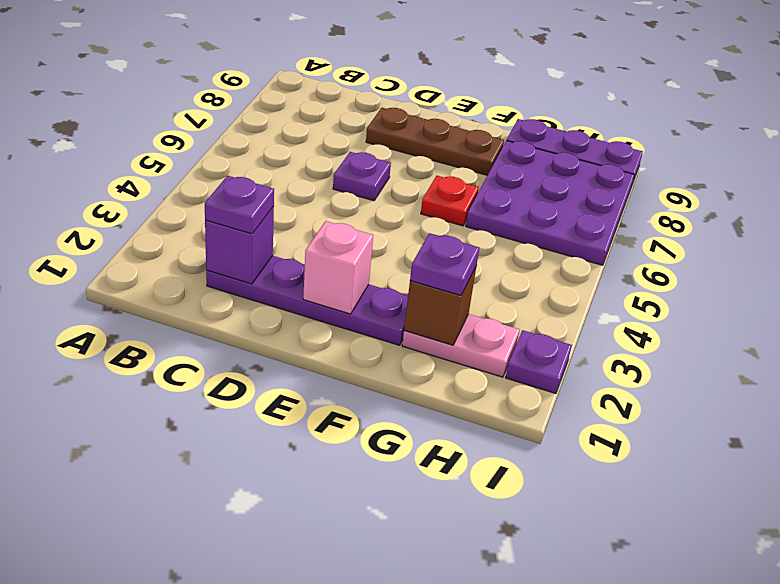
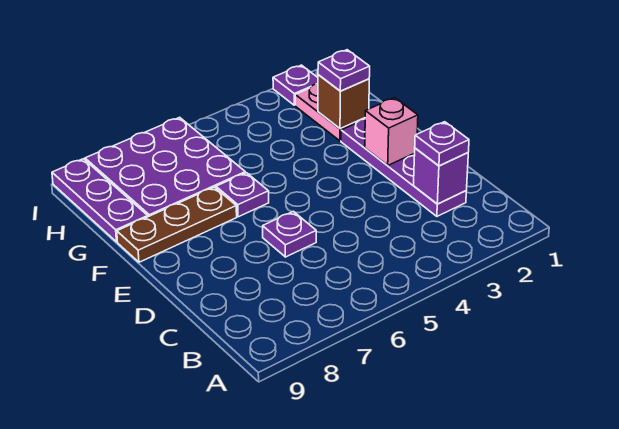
brown 1x3 plate [366,108,504,175] -> brown 1x3 plate turned to [117,187,237,262]
red 1x1 plate [421,176,479,226] -> purple 1x1 plate [216,173,269,217]

